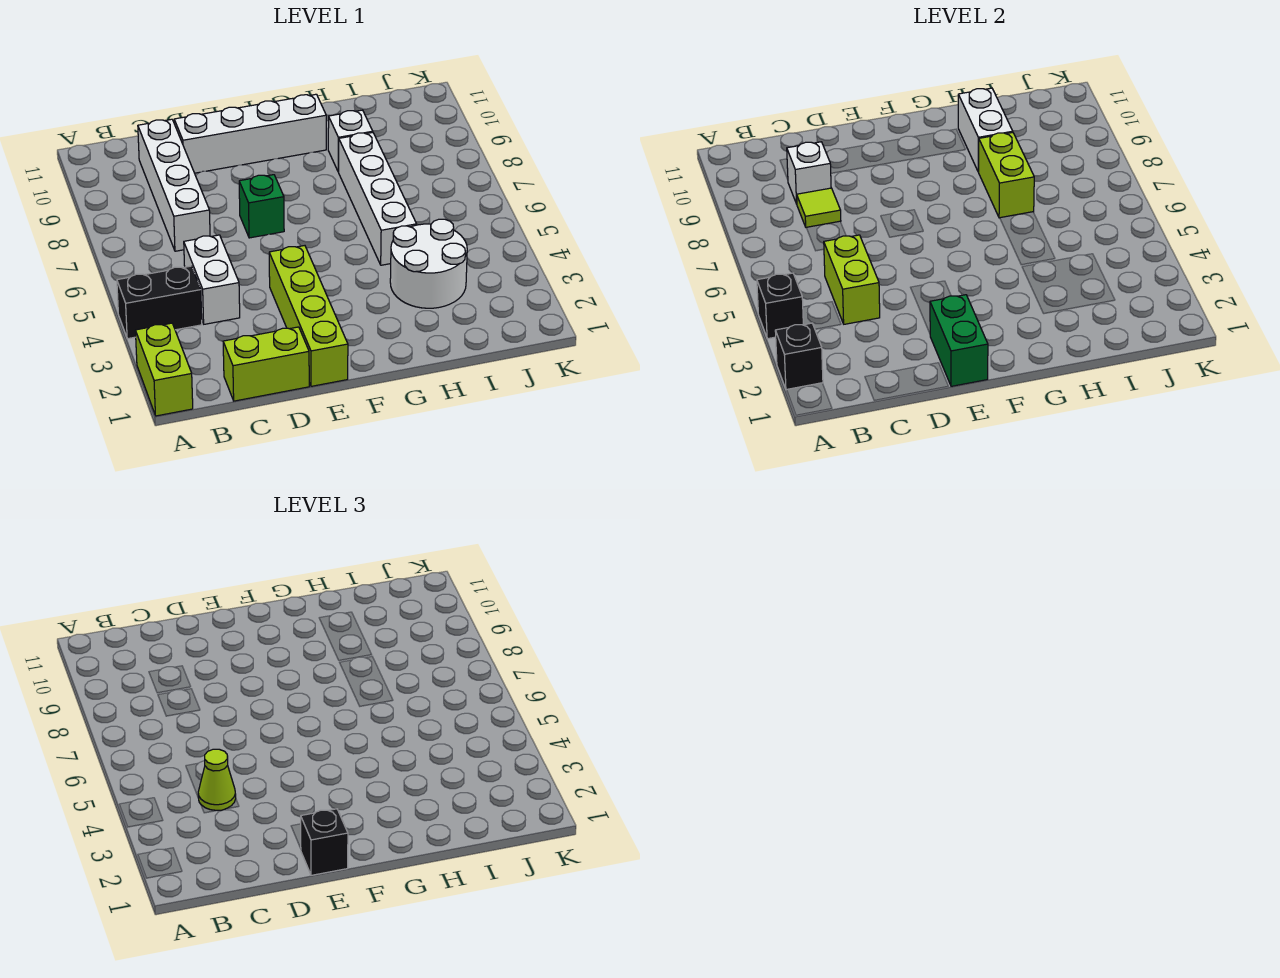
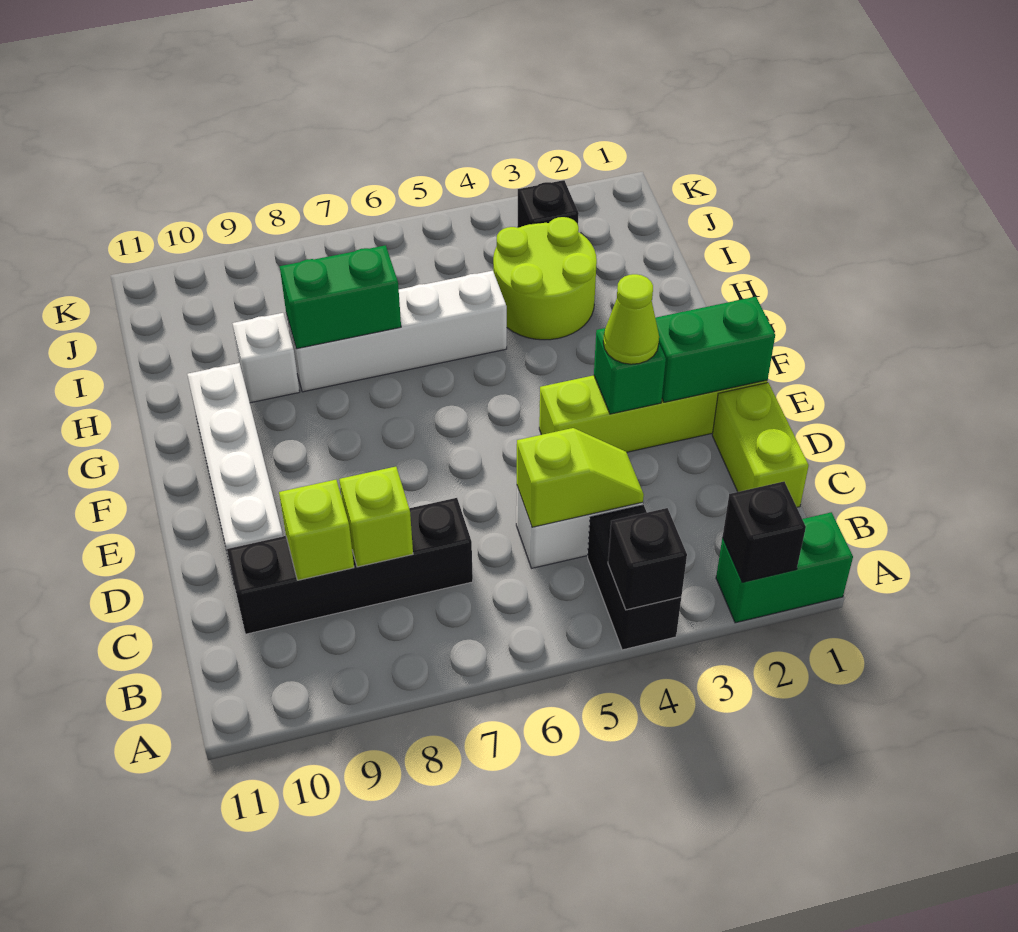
lime 1x2 brick [135,323,193,416] -> green 1x2 brick [716,512,853,623]
lime 1x2 brick [824,235,880,324] -> lime 1x2 slope [517,428,644,527]
lime 1x1 cone [198,749,236,811] -> lime 1x1 cone moved to [603,274,659,364]
white 1x4 brick [138,119,210,251] -> black 1x4 brick [227,498,473,634]
lime 1x1 tile [797,188,841,227] -> lime 1x1 brick [339,467,413,567]
white 1x1 brick [787,142,831,204] -> lime 1x1 brick [279,480,354,580]
black 1x1 brick [301,809,348,875] -> black 1x1 brick moved to [517,180,579,228]
green 1x1 brick [239,175,284,238] -> green 1x1 brick moved to [594,328,666,414]
white 2x2 round brick [390,219,467,308] -> lime 2x2 round brick [493,217,597,340]
lime 1x2 brick [979,133,1034,218] -> green 1x2 brick [280,245,401,349]
white 1x2 brick [958,88,1013,172] -> none

